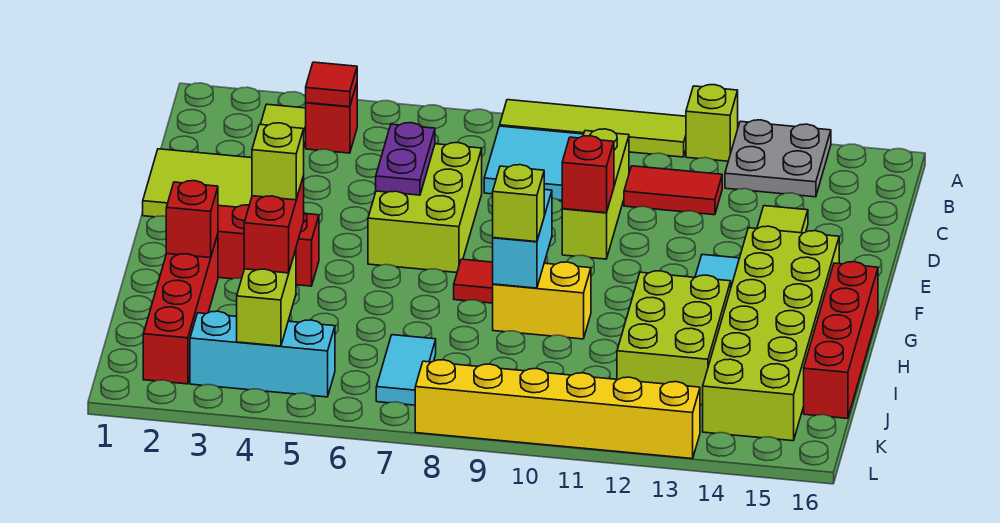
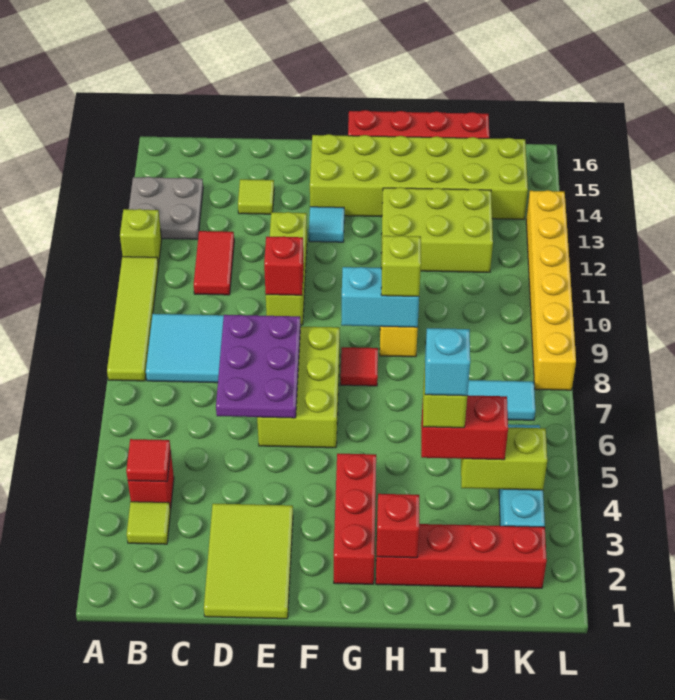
lime 1x3 brick [562,129,629,259] -> lime 1x3 brick turned to [266,212,307,325]
lime 2x3 brick [368,143,482,273] -> lime 2x3 brick turned to [257,327,340,448]
purple 1x2 plate [376,123,435,195] -> purple 2x3 plate [216,315,301,418]
none -> cyan 1x1 brick [425,328,470,396]

